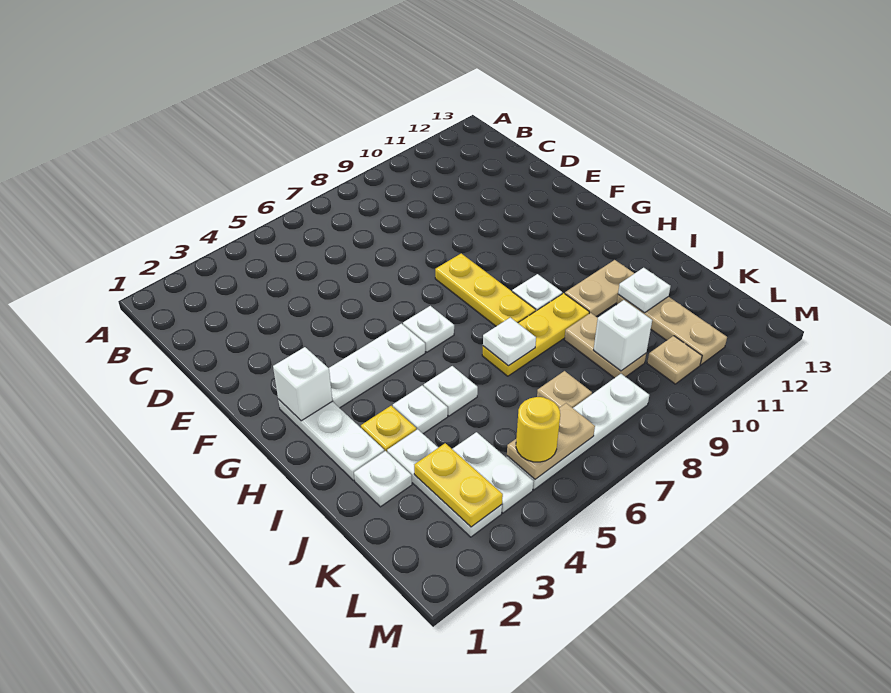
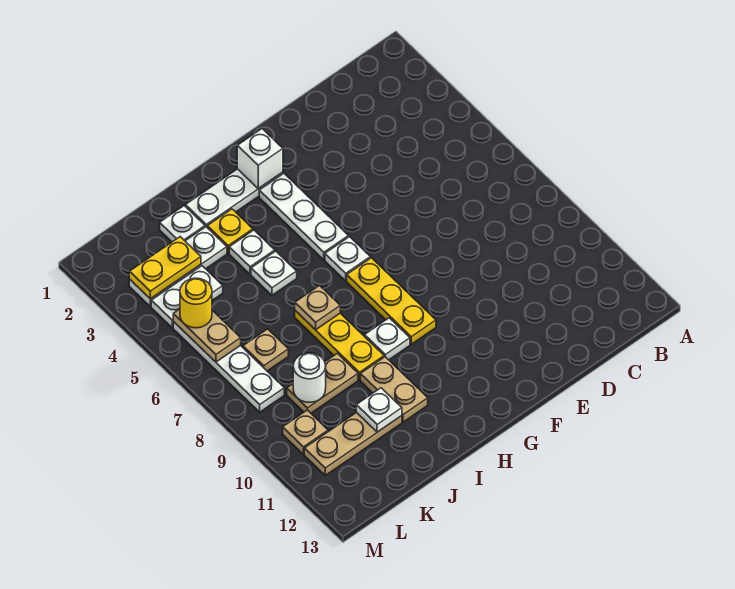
yellow 1x3 plate [435,254,536,326] -> yellow 1x3 plate turned to [347,258,436,344]
white 1x1 plate [483,318,536,366] -> tan 1x1 plate [295,286,340,330]
white 1x1 brick [594,300,652,371] -> white 1x1 round brick [293,353,326,402]

